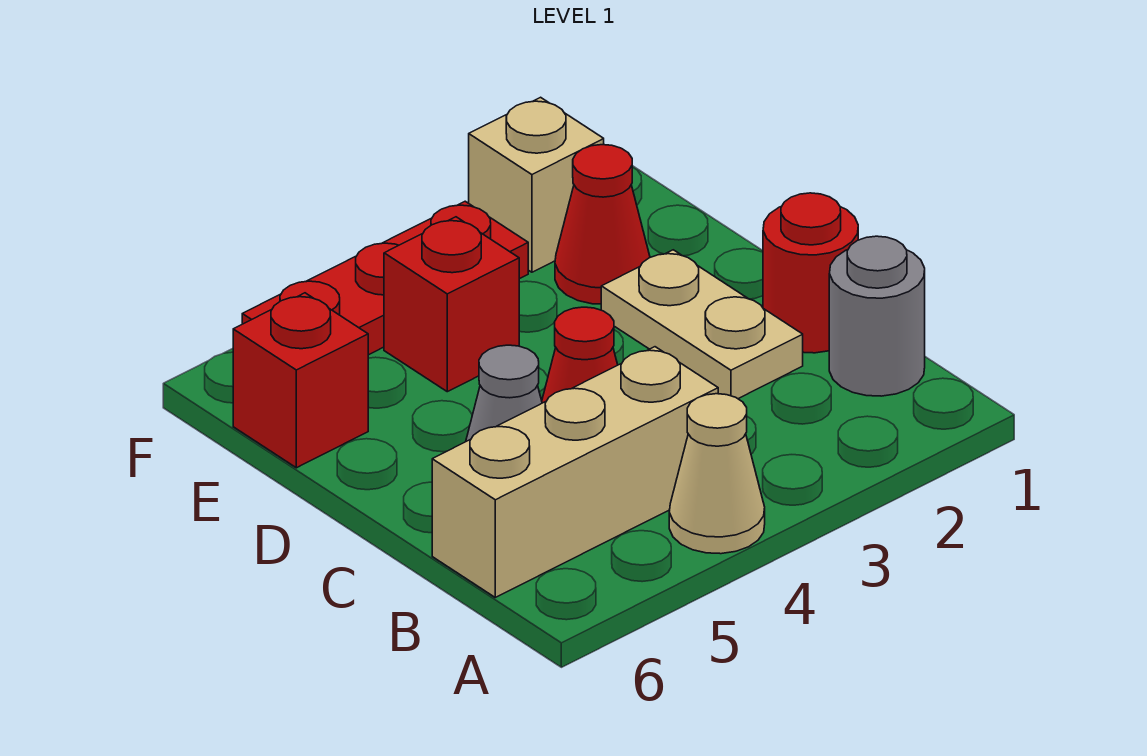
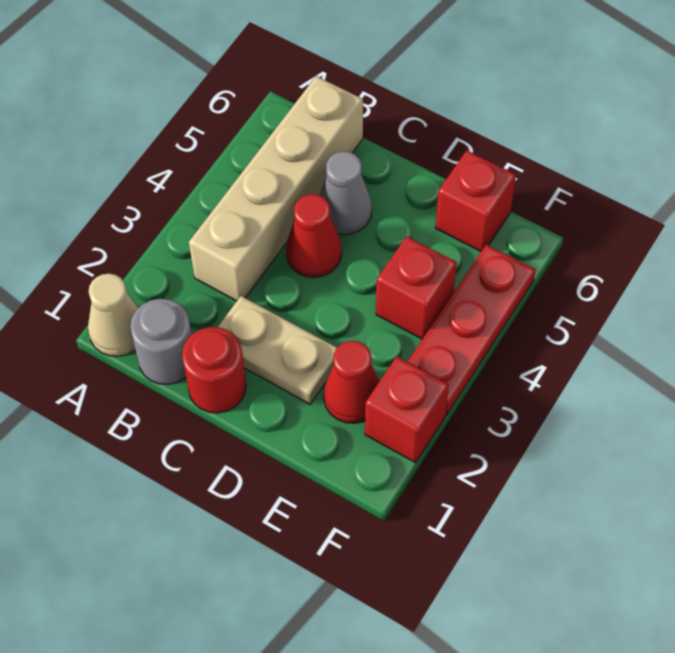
tan 1x1 cone [669,394,765,554] -> tan 1x1 cone moved to [88,274,138,356]
tan 1x3 brick [432,347,718,597] -> tan 1x4 brick [189,76,363,301]
tan 1x1 brick [469,97,604,272] -> red 1x1 brick [365,357,449,463]

